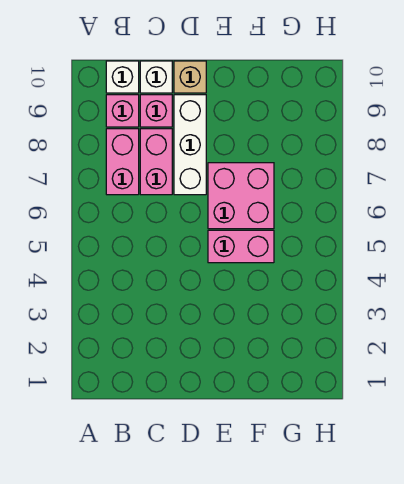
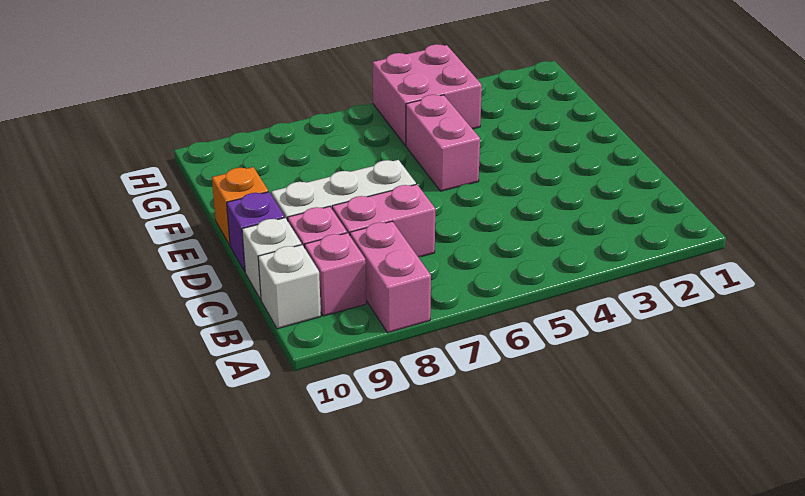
pink 1x2 brick [106,129,139,195] -> pink 1x2 brick turned to [350,221,431,333]
tan 1x1 brick [174,61,206,93] -> purple 1x1 brick [227,192,285,272]
pink 2x2 brick [208,163,274,229] -> pink 2x2 brick moved to [372,44,482,145]
none -> orange 1x1 brick [212,167,268,245]

